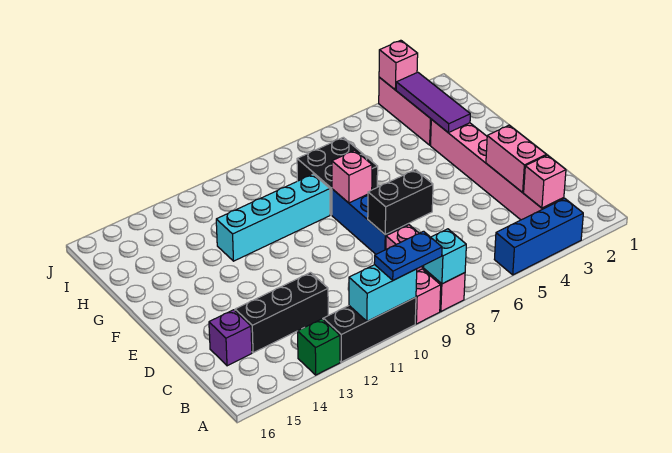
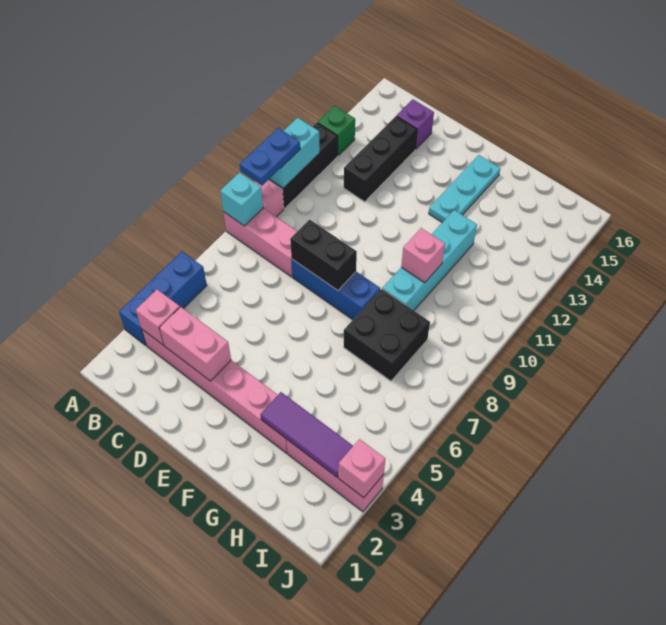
black 1x2 brick [368,170,433,235] -> black 1x2 brick turned to [290,220,357,291]
pink 1x1 brick [332,150,372,203] -> pink 1x1 brick moved to [401,228,445,283]
none -> cyan 1x3 plate [429,155,500,223]

